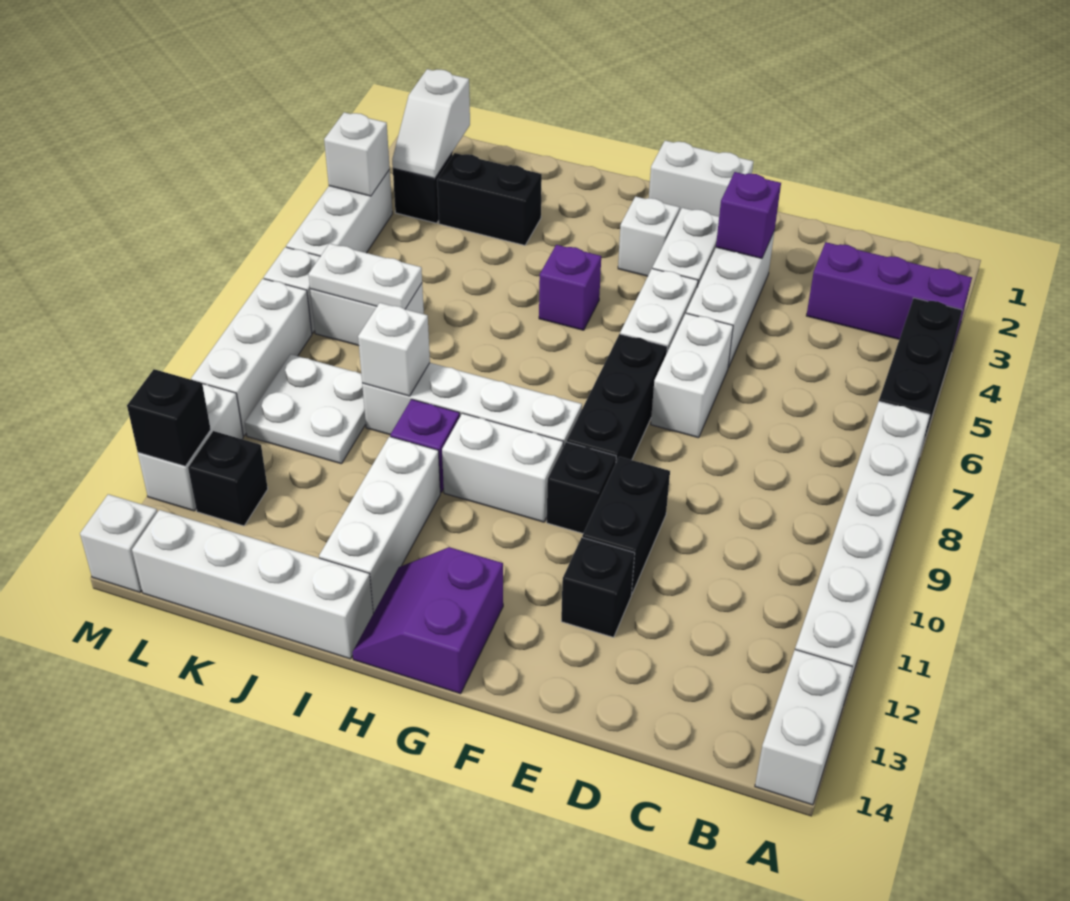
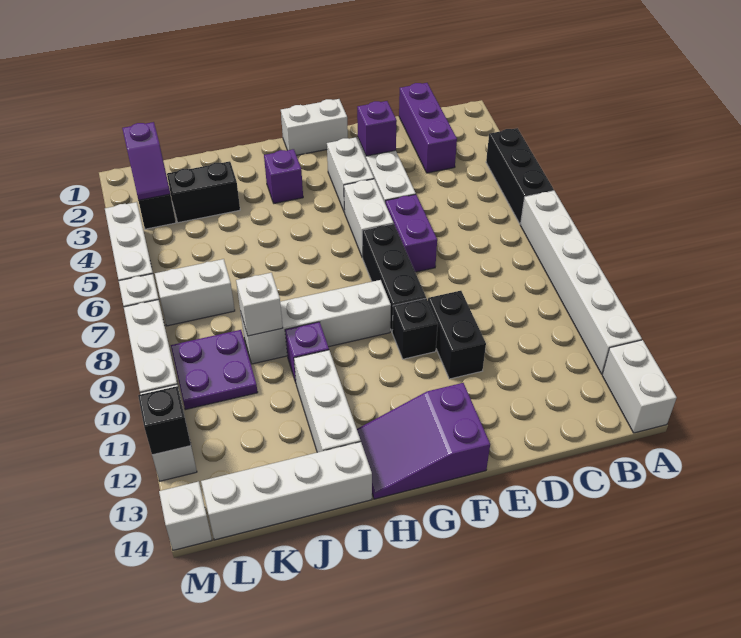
purple 1x3 brick [806,242,972,346] -> purple 1x3 brick turned to [399,83,457,173]
white 1x2 brick [651,313,733,438] -> purple 1x2 brick [386,194,437,272]
black 1x1 brick [561,538,635,637] -> none
white 1x1 brick [618,197,680,276] -> none
white 1x2 brick [442,413,563,522] -> none
purple 2x2 slope [352,547,503,694] -> purple 2x3 slope [357,383,490,499]
purple 1x1 brick [539,245,601,330] -> purple 1x1 brick moved to [264,149,303,203]
white 1x2 plate [309,244,422,309] -> none
white 2x2 plate [245,354,366,464] -> purple 2x2 plate [171,330,258,410]
white 1x2 slope [392,69,470,178] -> purple 1x2 slope [122,122,170,200]
black 1x1 brick [188,431,268,526] -> none
white 1x1 brick [324,112,390,196] -> none

